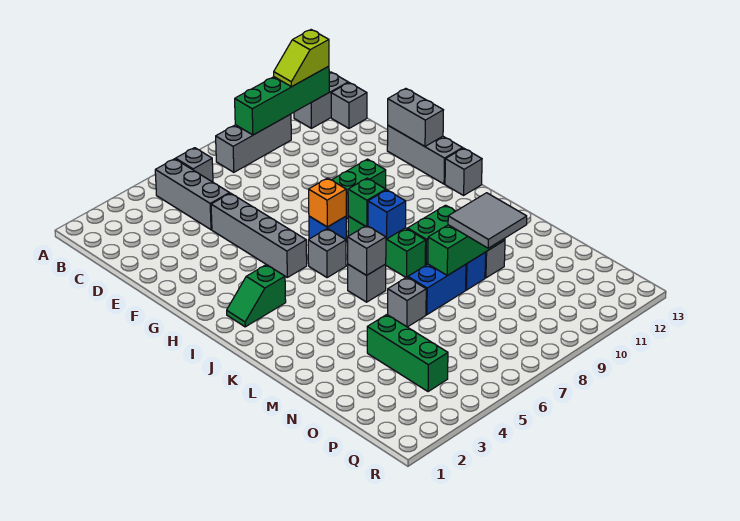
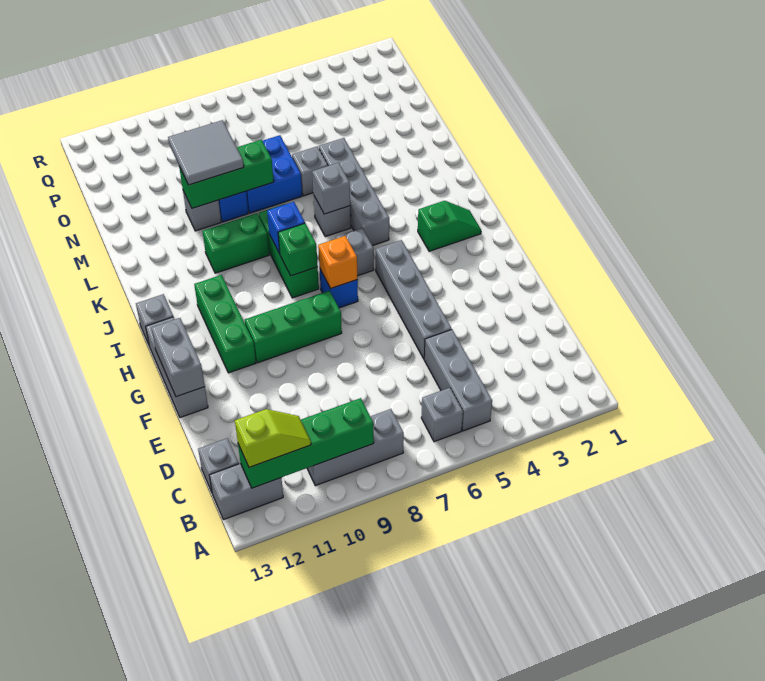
none -> grey 1x4 brick [319,138,389,246]
blue 1x2 brick [408,264,466,315] -> blue 2x2 brick [246,135,302,213]
green 1x3 brick [367,315,448,392] -> green 1x3 brick moved to [194,275,256,373]

